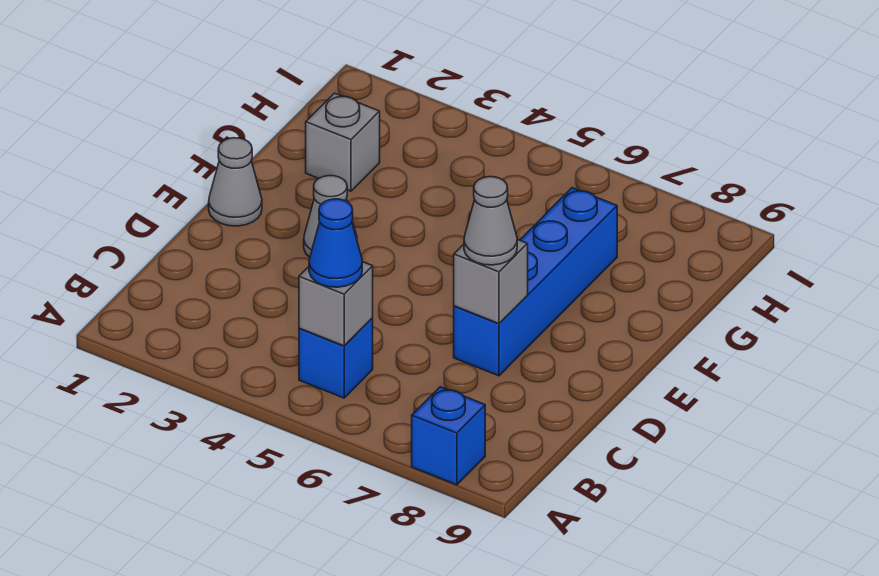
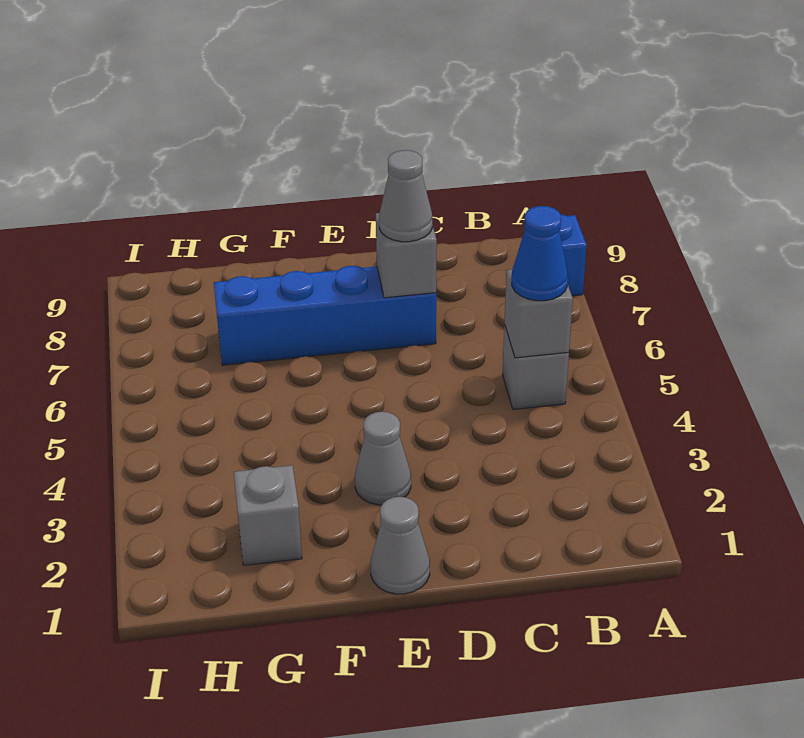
blue 1x1 brick [299,318,373,398] -> grey 1x1 brick [503,324,569,409]

